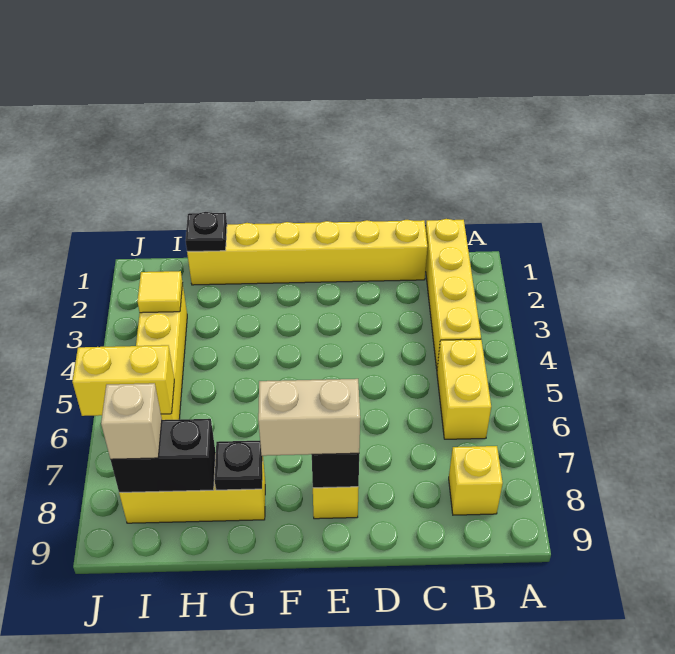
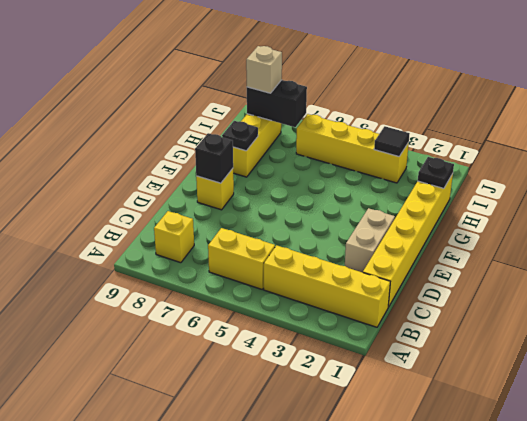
tan 1x2 brick [258,379,360,456] -> tan 1x2 brick moved to [345,208,395,273]
black 1x2 brick [111,419,216,492] -> black 1x2 brick turned to [247,80,307,127]
yellow 1x1 tile [137,271,183,313] -> black 1x1 tile [374,126,410,157]
yellow 1x2 brick [72,345,174,416] -> none

